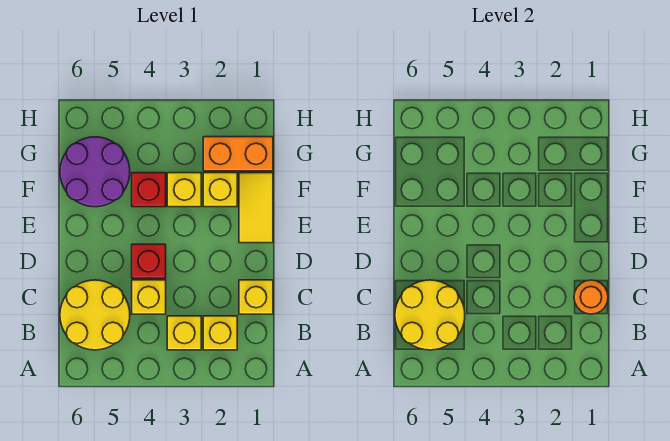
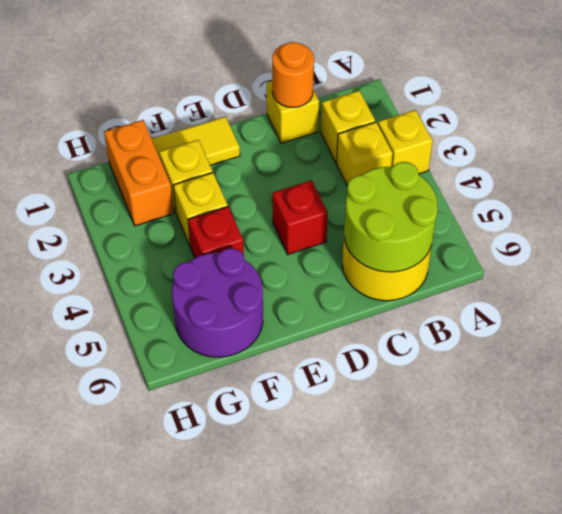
yellow 2x2 round brick [395,280,465,350] -> lime 2x2 round brick [344,162,438,272]
yellow 1x1 brick [132,280,166,314] -> yellow 1x1 brick moved to [378,110,433,174]

